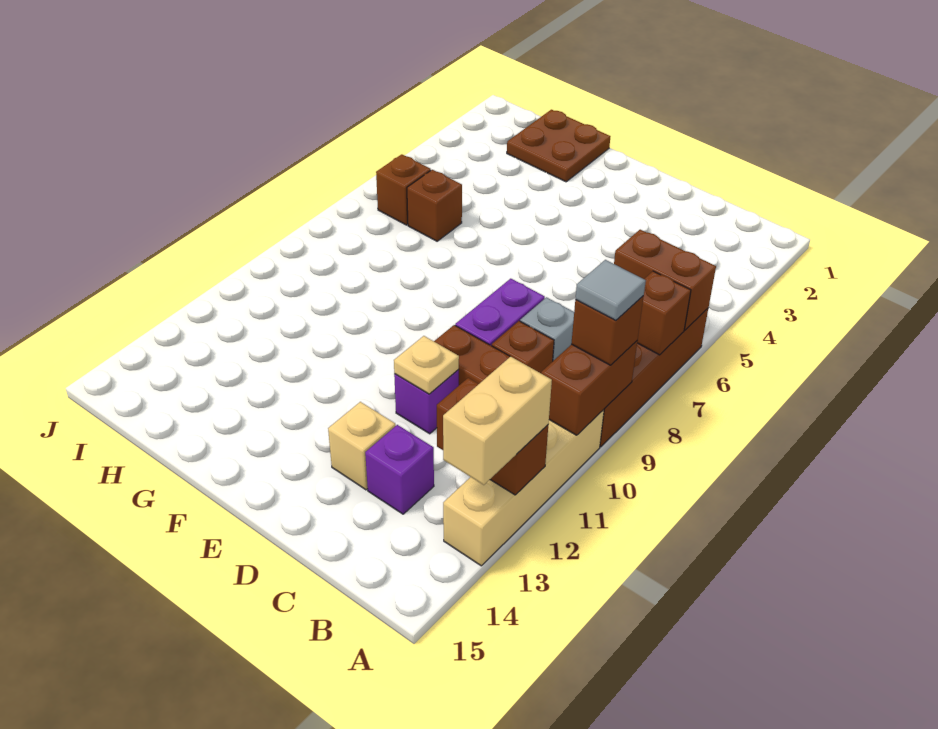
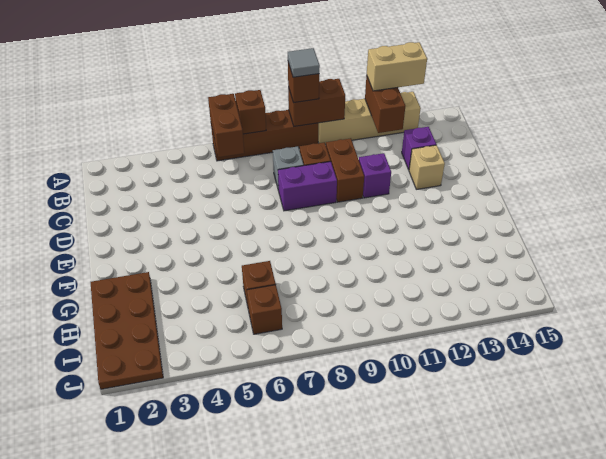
tan 1x1 plate [394,336,459,394] -> none
brown 2x2 plate [507,110,611,182] -> brown 2x4 plate [91,272,163,389]

